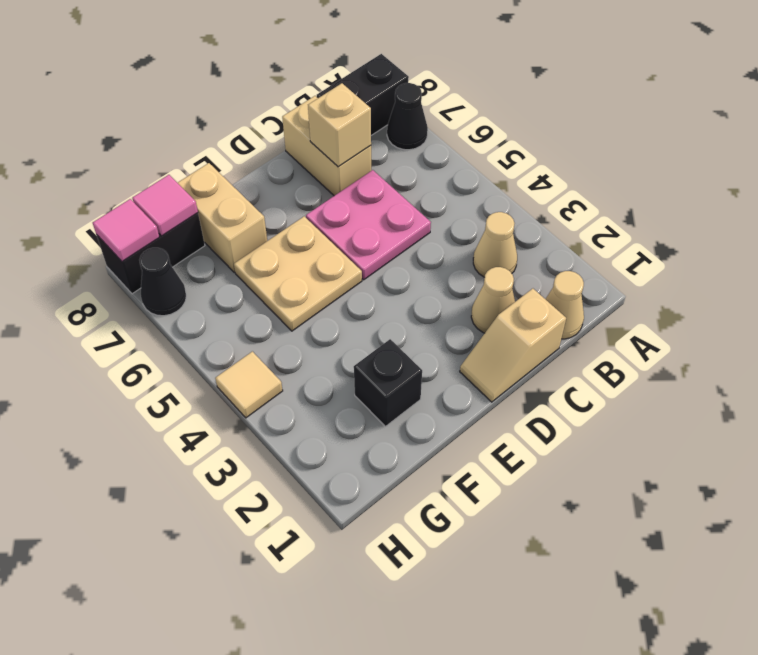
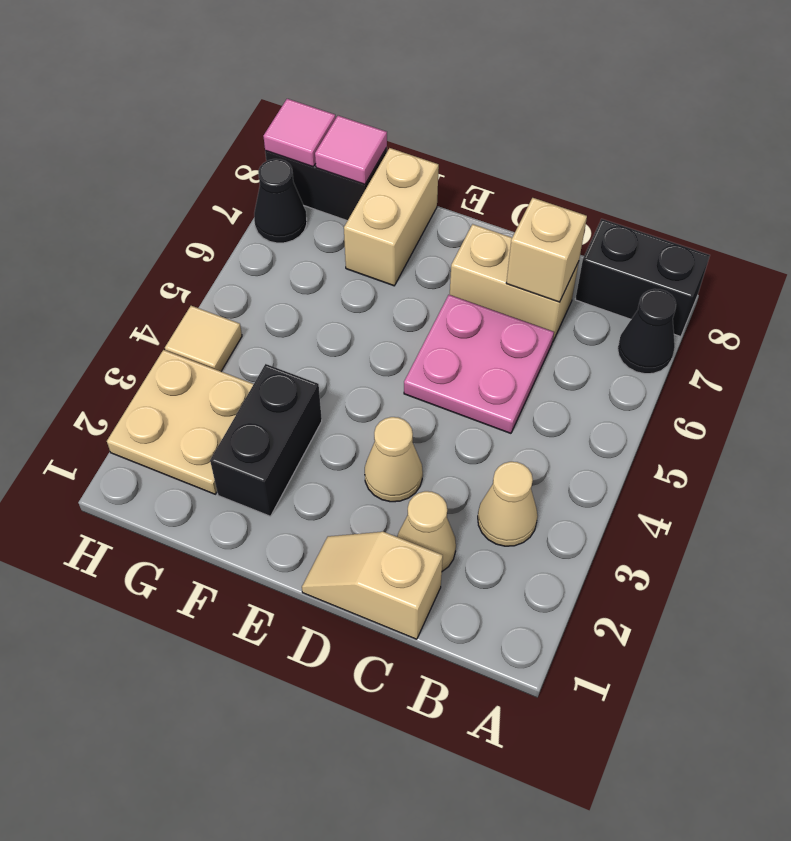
tan 1x1 cone [546,271,584,339] -> tan 1x1 cone moved to [365,417,423,502]
tan 1x2 brick [282,96,371,196] -> tan 1x2 brick turned to [450,224,579,342]
tan 2x2 plate [234,216,362,331] -> tan 2x2 plate moved to [107,350,254,494]
black 1x1 brick [354,339,422,426] -> black 1x2 brick [210,364,322,516]

